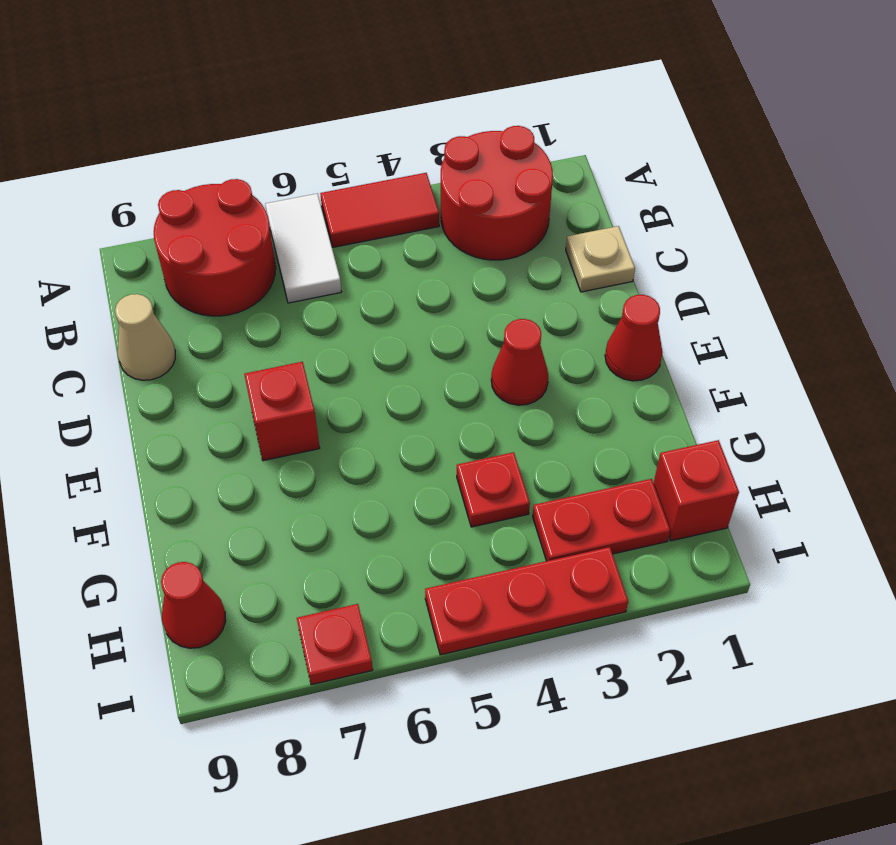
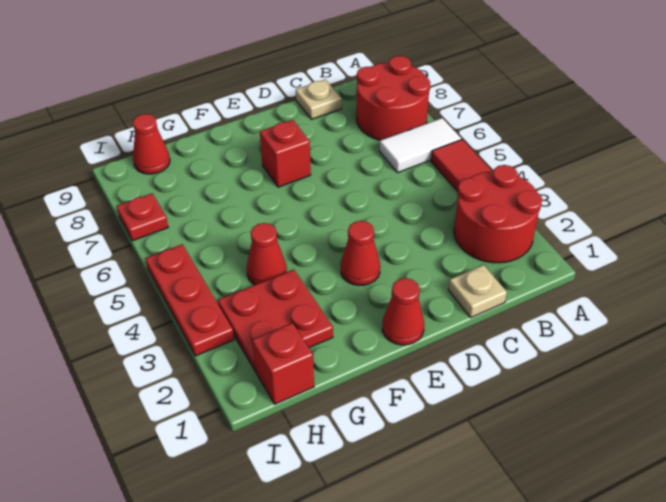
tan 1x1 cone [115,294,175,380] -> tan 1x1 plate [296,80,342,119]
red 1x1 plate [457,452,530,527] -> red 1x1 cone [247,223,287,285]
red 1x2 plate [533,479,670,561] -> red 2x2 plate [218,269,333,371]

